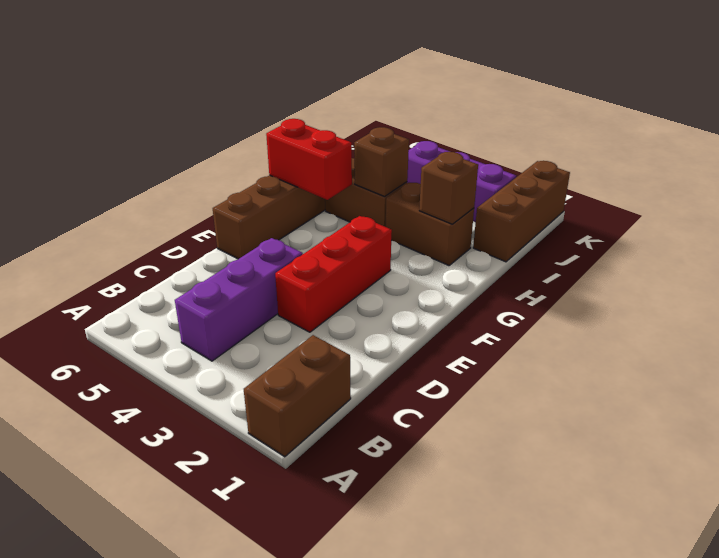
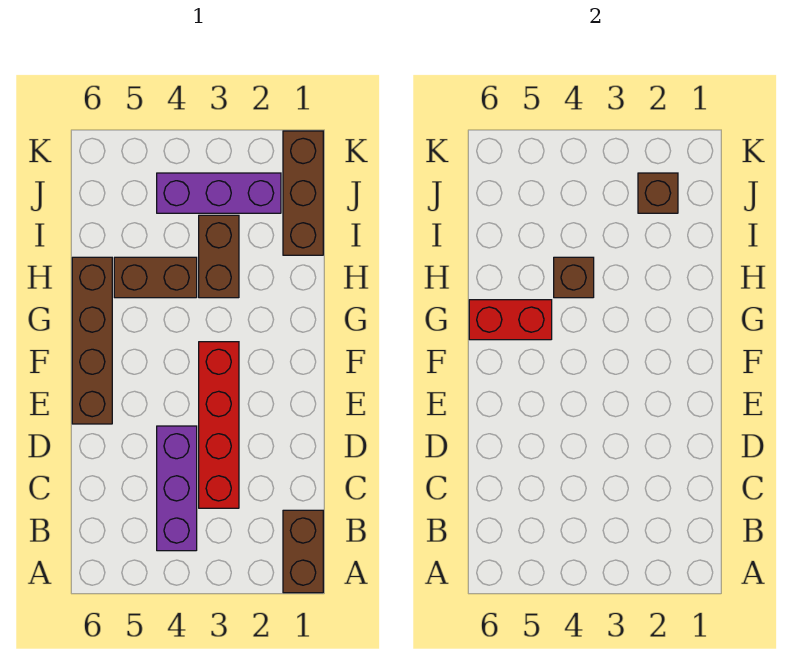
red 1x3 brick [275,216,392,332] -> red 1x4 brick [199,342,239,508]
brown 1x2 brick [386,183,474,265] -> brown 1x2 brick turned to [199,215,239,298]
brown 1x1 brick [419,152,478,224] -> brown 1x1 brick moved to [638,173,678,213]

